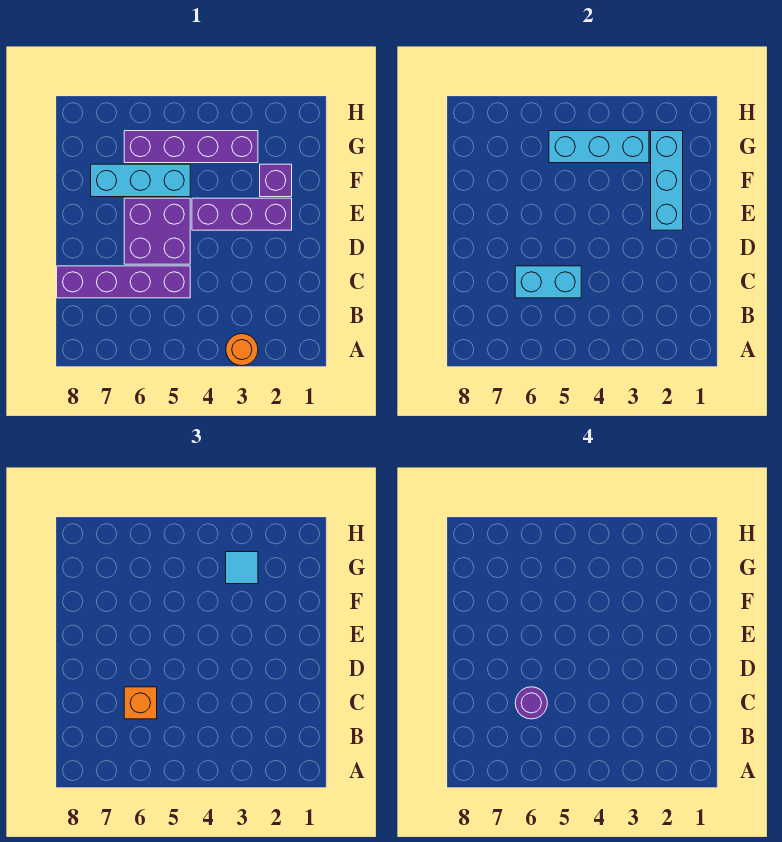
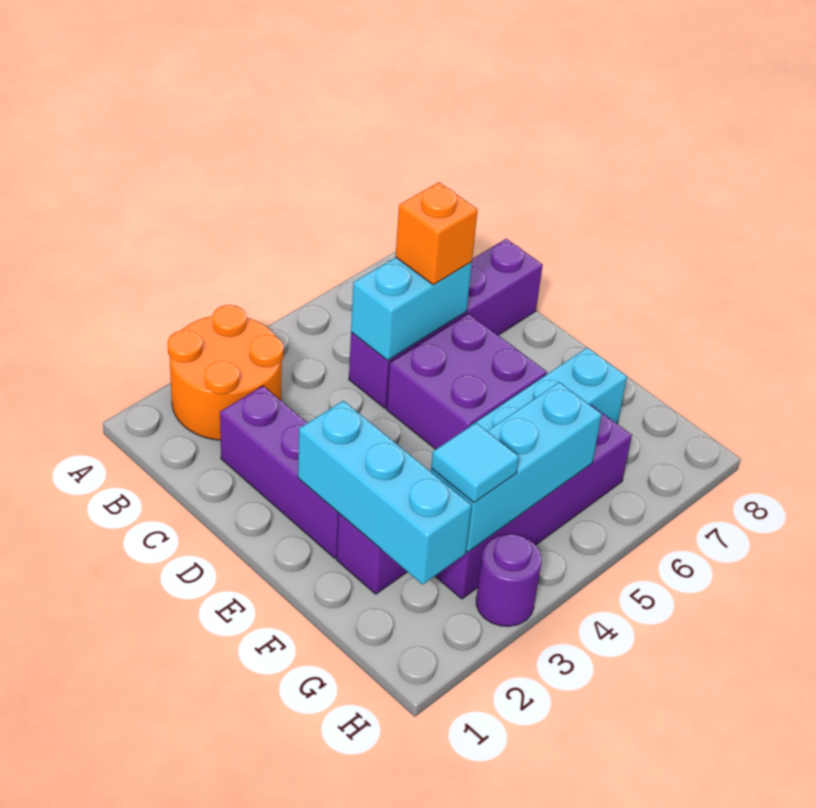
orange 1x1 round brick [226,334,258,366] -> orange 2x2 round brick [168,305,283,440]
purple 1x1 round brick [515,687,547,719] -> purple 1x1 round brick moved to [476,534,542,626]
purple 1x3 brick [192,198,292,230] -> purple 1x3 brick turned to [220,386,339,558]

